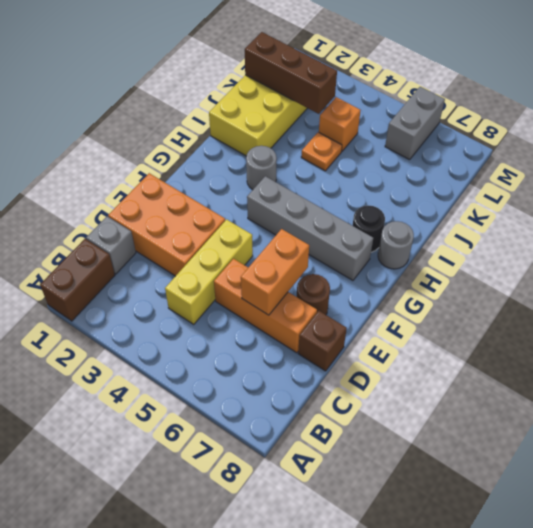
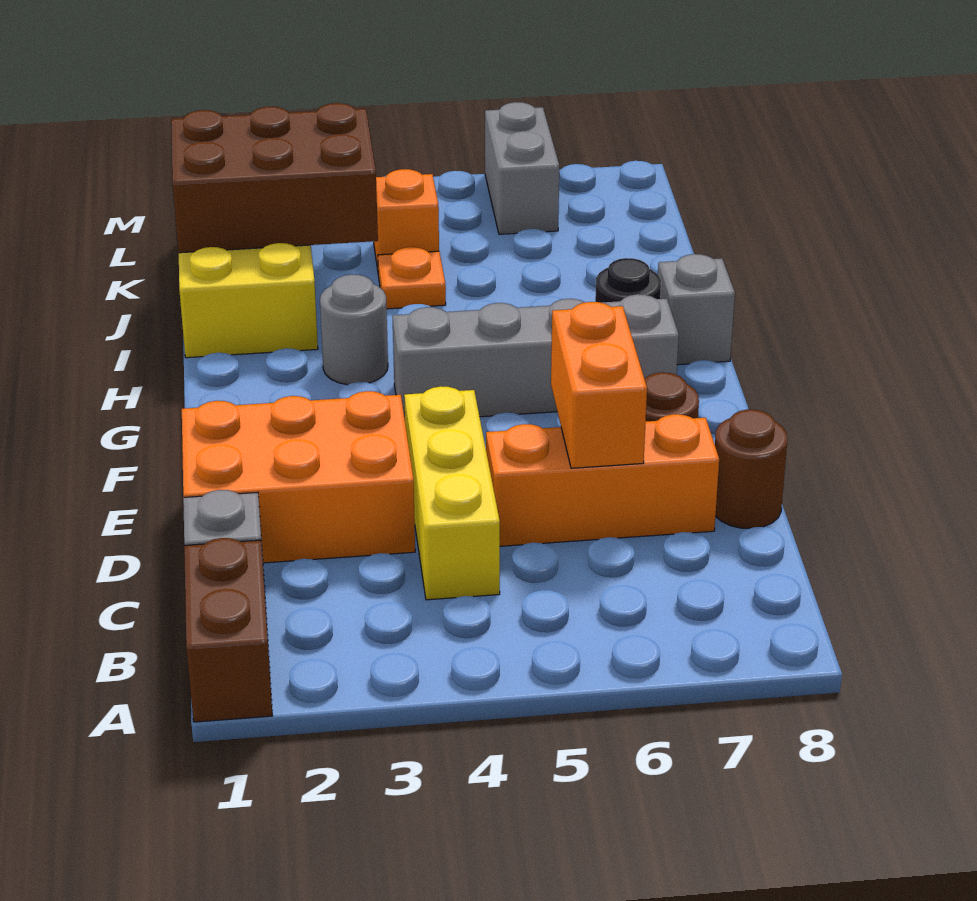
brown 1x1 brick [298,311,347,371] -> brown 1x1 round brick [715,409,788,528]
grey 1x1 round brick [378,221,414,269] -> grey 1x1 brick [658,254,735,365]
brown 1x3 brick [245,32,337,114] -> brown 2x3 brick [171,103,378,253]

